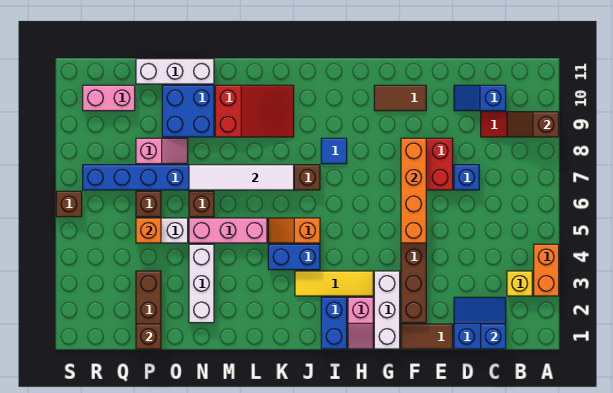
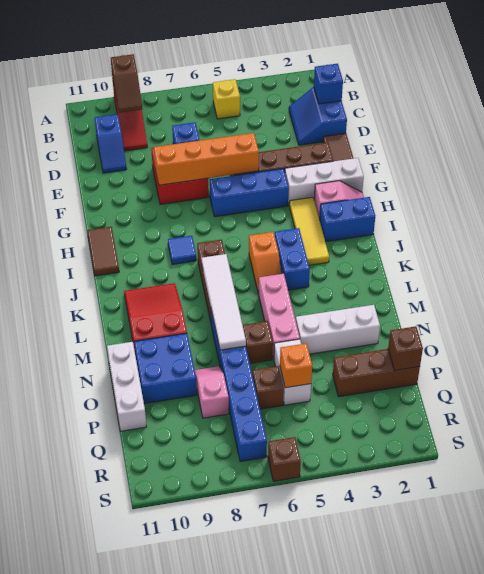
orange 1x2 brick [534,244,559,296] -> none
yellow 1x1 brick [507,271,532,296] -> yellow 1x1 brick moved to [213,79,240,119]
brown 1x2 tile [374,85,426,111] -> brown 1x2 tile moved to [87,227,119,276]
none -> blue 1x3 brick [210,169,289,217]
pink 1x2 brick [83,85,135,111] -> none

